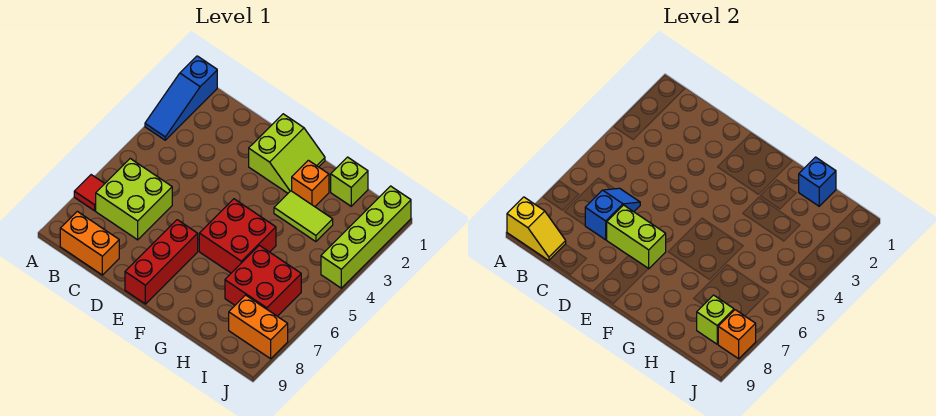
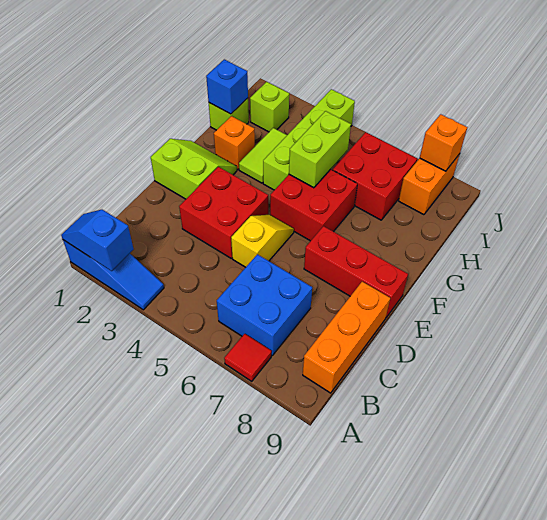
yellow 1x2 slope [507,197,566,261] -> yellow 1x2 slope moved to [231,215,294,267]
lime 2x2 brick [96,159,172,240] -> blue 2x2 brick [217,254,312,355]
orange 1x2 brick [60,211,119,275] -> orange 1x3 brick [303,282,390,393]
blue 1x2 slope [585,188,640,240] -> blue 1x2 slope moved to [61,210,134,271]
none -> red 2x2 brick [179,167,268,258]
lime 1x2 brick [607,205,666,269] -> lime 1x2 brick moved to [289,111,351,188]
lime 1x1 brick [697,295,734,344] -> lime 1x1 brick moved to [250,82,289,132]
lime 1x4 brick [321,186,411,288] -> lime 1x4 brick turned to [263,89,355,190]

